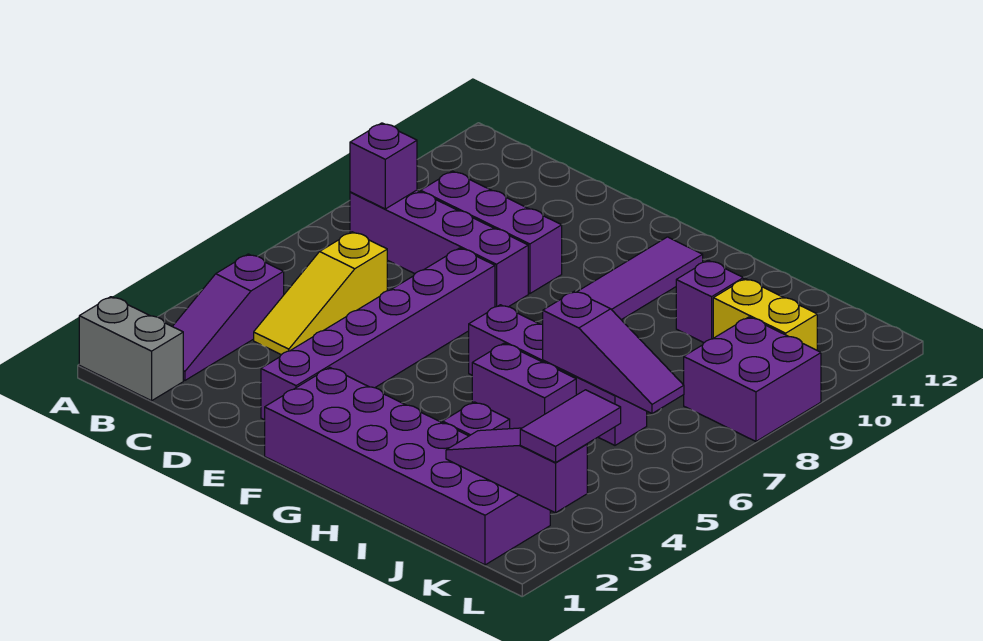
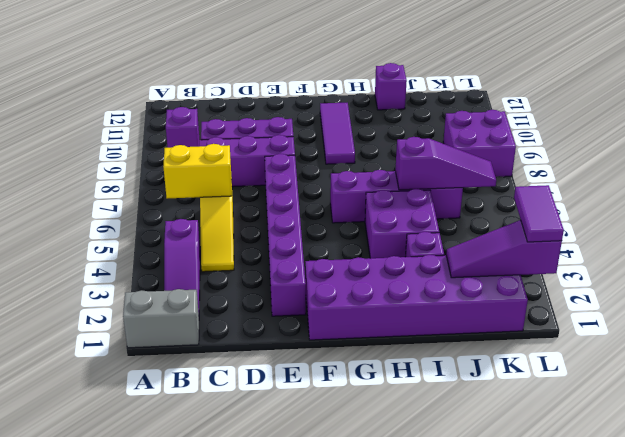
purple 1x2 brick [472,343,576,429] -> purple 2x2 brick [365,189,439,258]
purple 1x1 brick [676,260,743,343] -> purple 1x1 brick moved to [375,63,407,110]
yellow 1x2 brick [713,279,817,350] -> yellow 1x2 brick moved to [163,144,232,198]

